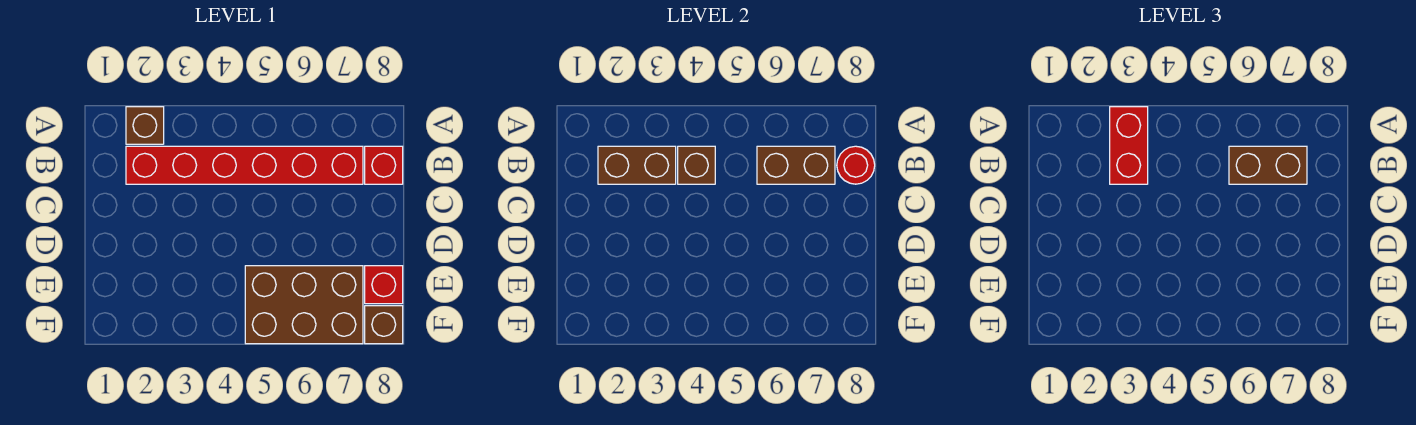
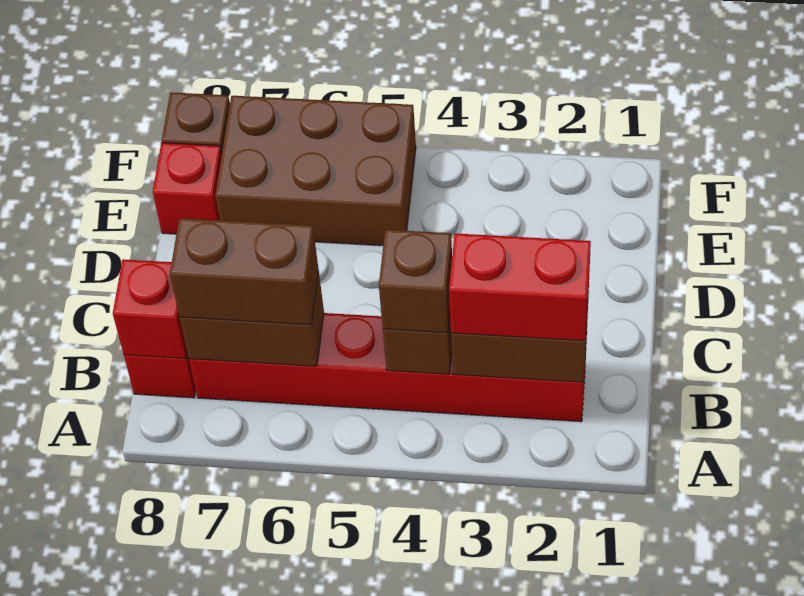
brown 1x1 brick [126,107,164,144] -> brown 1x1 brick moved to [379,230,452,333]
red 1x2 brick [1110,107,1148,184] -> red 1x2 brick turned to [449,233,591,341]
red 1x1 round brick [837,146,875,184] -> red 1x1 brick [113,259,187,358]

